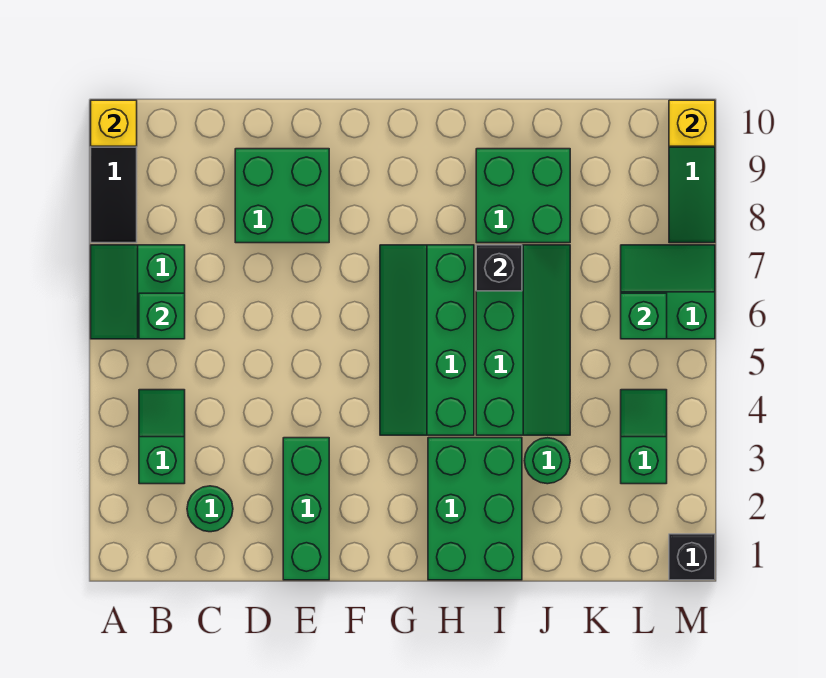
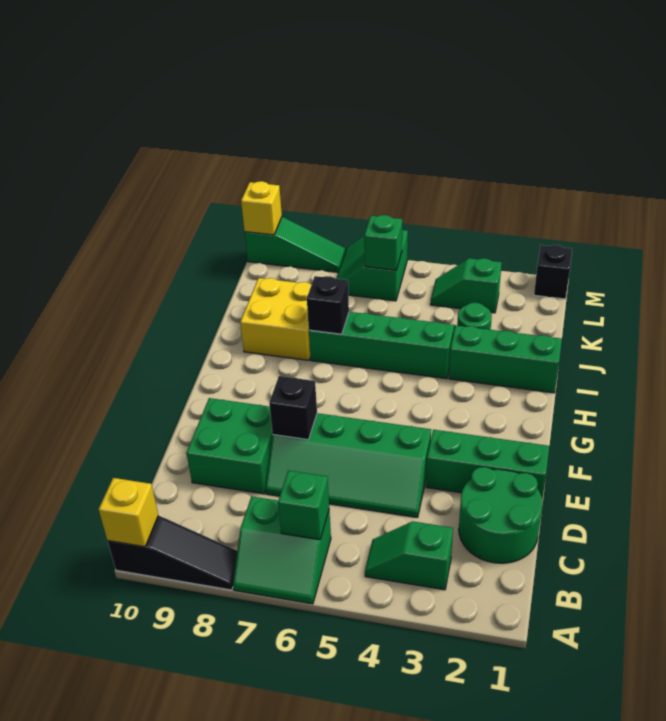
green 1x1 round brick [187,486,233,532] -> green 2x2 round brick [459,467,542,563]
none -> black 1x1 brick [269,376,317,440]
green 2x4 slope [380,245,474,435] -> green 2x4 slope moved to [265,413,431,518]
green 2x3 brick [428,438,522,580] -> green 1x3 brick [449,325,562,393]
green 2x2 brick [476,149,570,243] -> yellow 2x2 brick [240,278,311,360]

